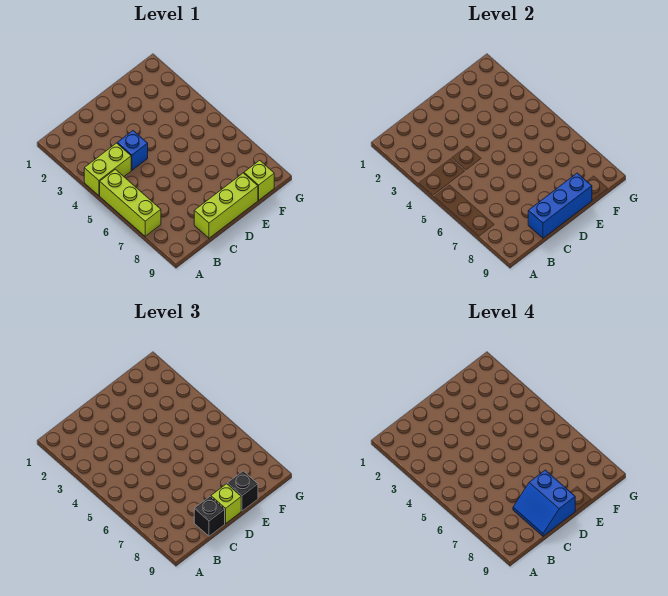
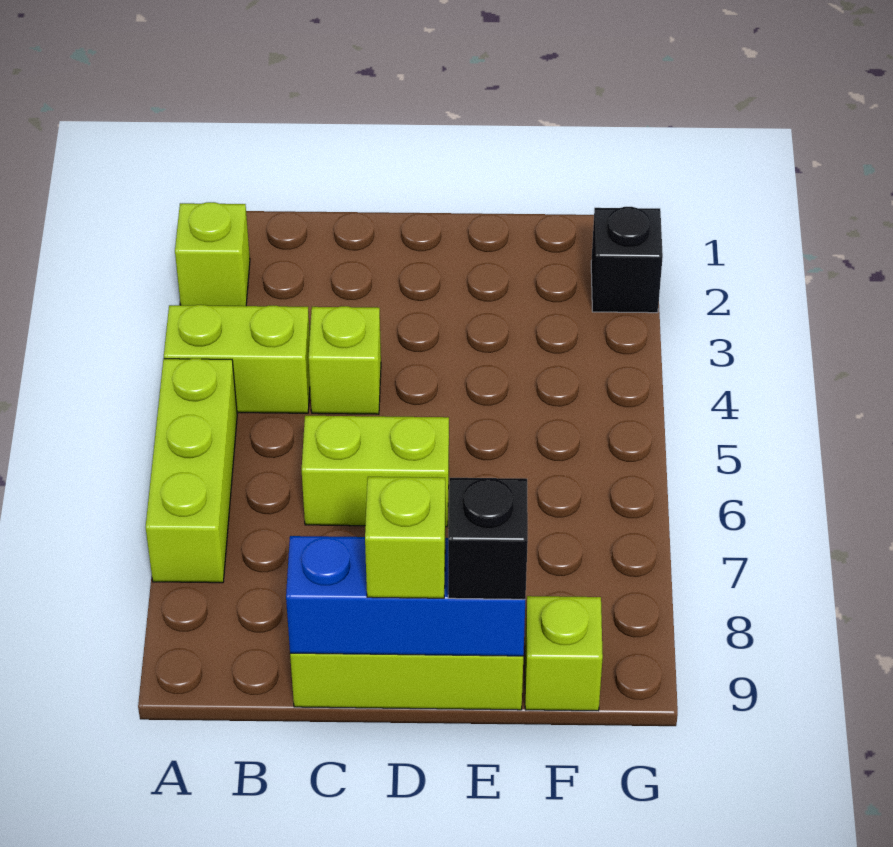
none -> lime 1x1 brick [175,202,250,306]
blue 1x1 brick [117,131,148,170] -> lime 1x1 brick [309,306,381,414]
none -> lime 1x2 brick [302,416,449,527]
blue 2x2 slope [513,470,575,536] -> none
black 1x1 brick [194,497,225,536] -> black 1x1 brick moved to [591,207,663,313]

